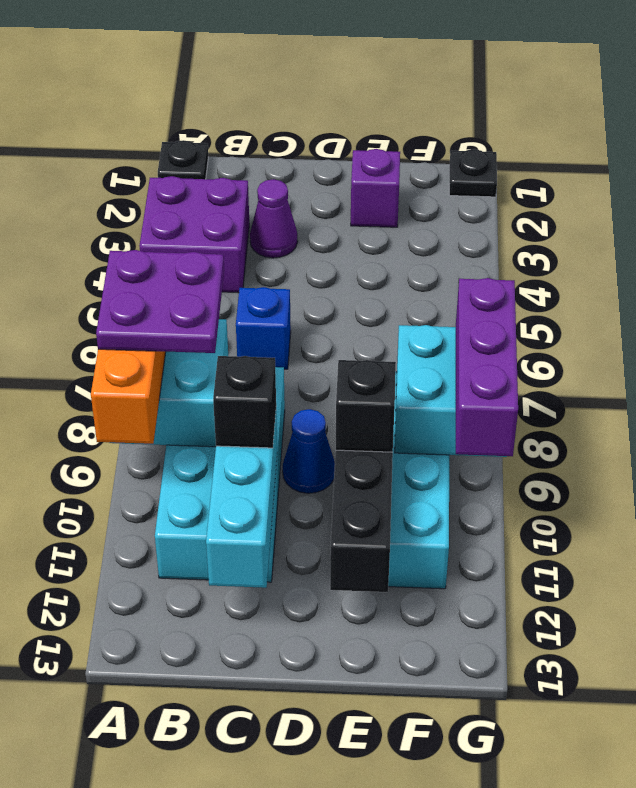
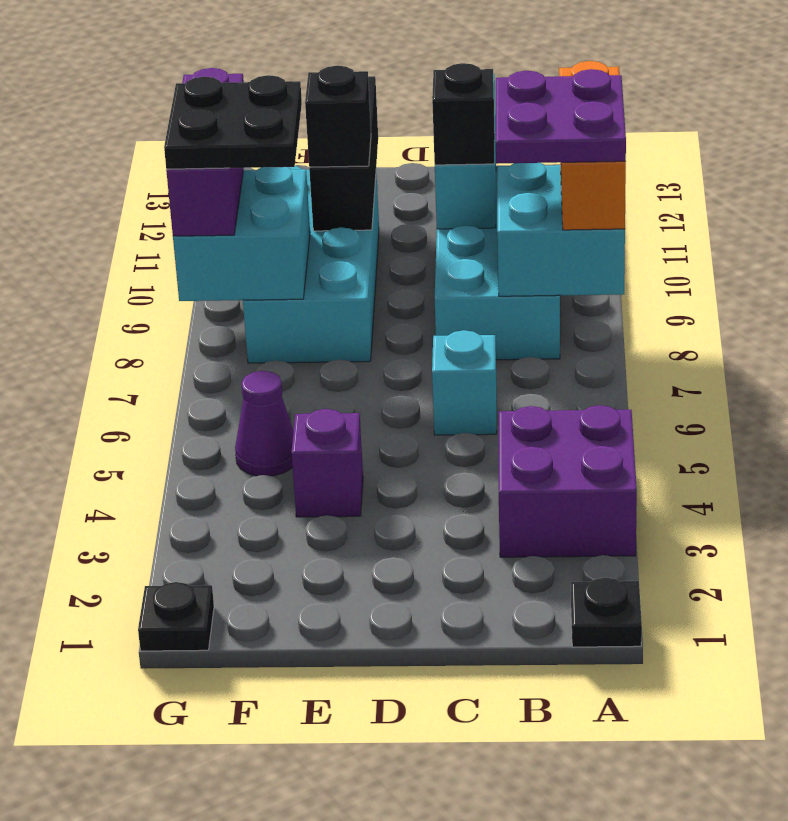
purple 1x1 cone [250,179,298,258] -> purple 1x1 cone moved to [235,371,294,476]
blue 1x1 brick [236,287,291,369] -> cyan 1x1 brick [432,330,497,435]
blue 1x1 cone [283,409,335,493] -> none
purple 1x1 brick [351,149,400,227] -> purple 1x1 brick moved to [292,409,363,517]
none -> black 2x2 plate [164,75,302,169]

